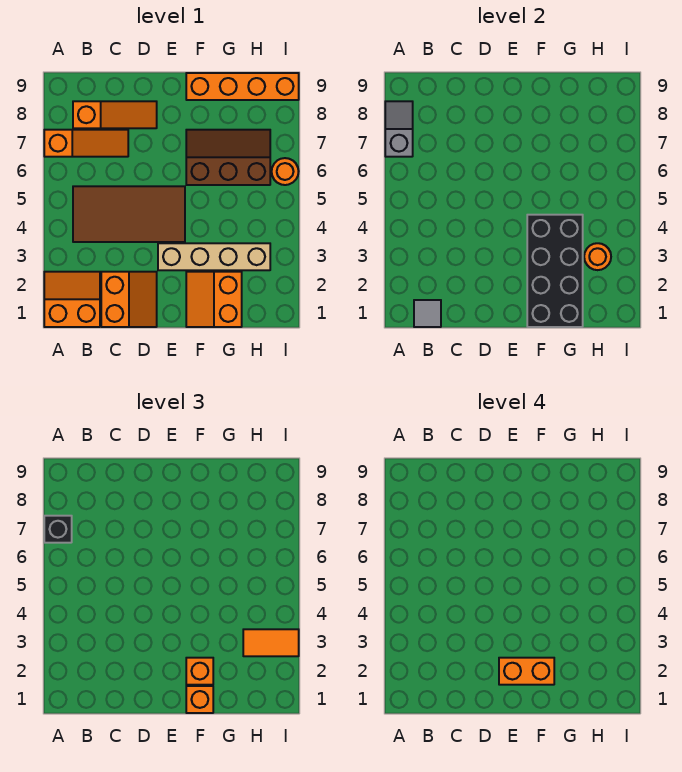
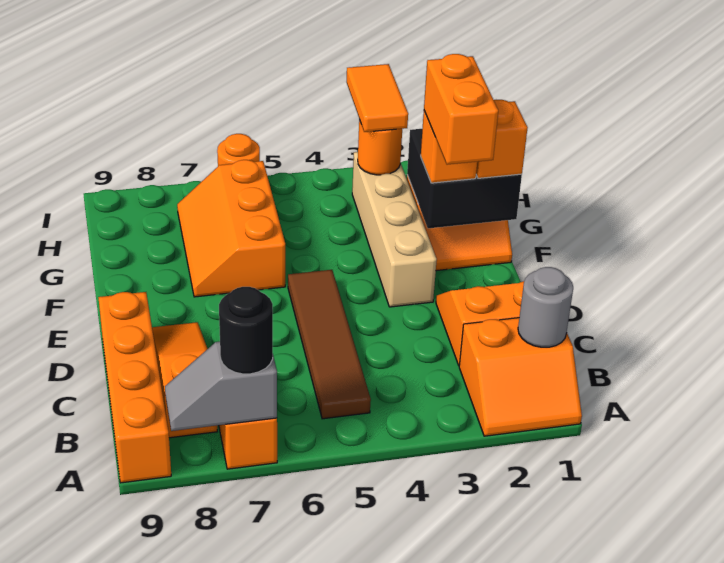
orange 2x2 slope [44,272,100,327] -> orange 2x2 slope turned to [459,318,582,436]
black 1x1 brick [44,516,72,543] -> black 1x1 round brick [219,287,273,374]
grey 1x1 tile [414,300,441,327] -> grey 1x1 round brick [518,267,573,347]
brown 2x4 tile [73,186,185,242] -> brown 1x4 tile [288,270,371,419]
black 2x4 brick [527,215,583,327] -> black 2x2 brick [407,129,522,228]
brown 2x3 slope [186,130,270,185] -> orange 2x3 slope [177,160,285,297]
orange 1x4 brick [186,73,299,100] -> orange 1x4 brick moved to [98,292,171,483]

